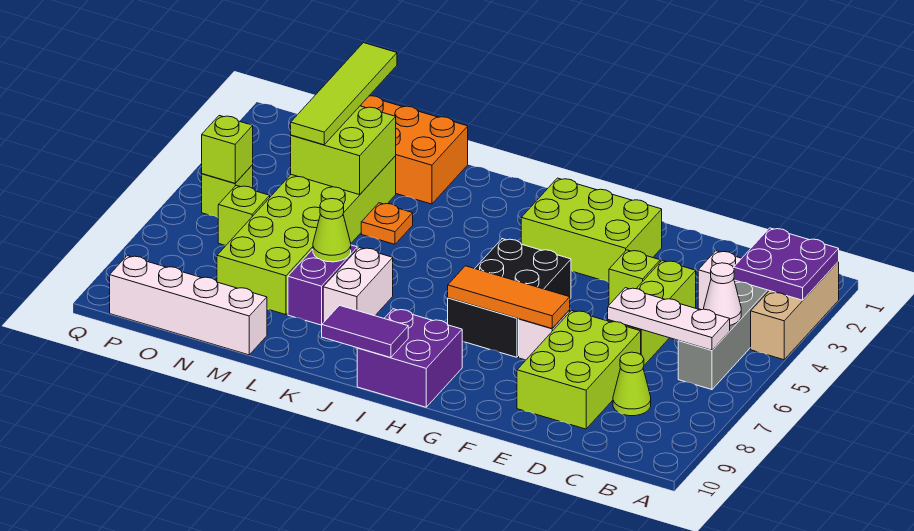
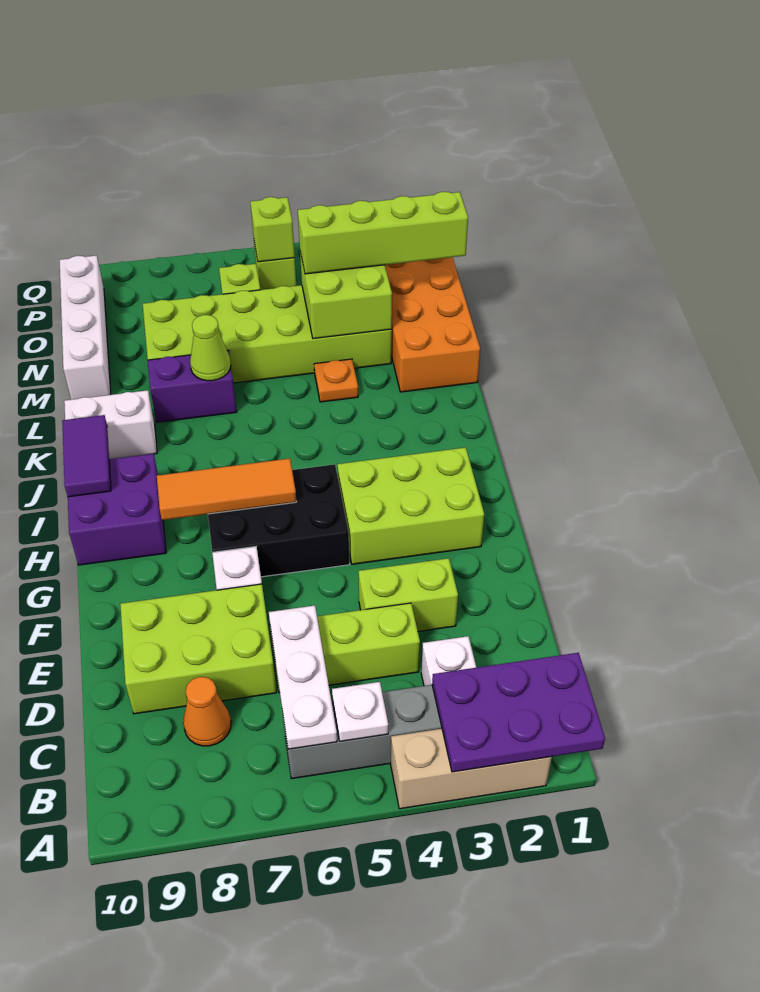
purple 2x2 plate [734,228,839,300] -> purple 2x3 plate [432,653,605,772]
white 1x1 cone [704,263,741,325] -> white 1x1 plate [332,682,388,741]
lime 1x1 cone [613,352,651,416] -> orange 1x1 cone [183,677,231,746]
lime 1x1 brick [609,250,660,305] -> lime 1x2 brick [358,558,458,632]
lime 2x3 brick [521,178,662,282] -> lime 2x3 brick turned to [337,447,484,564]
orange 1x3 tile [448,266,570,329] -> orange 1x3 tile turned to [157,458,297,520]
white 1x2 brick [323,248,393,323] -> white 1x2 brick moved to [64,390,157,459]
lime 1x4 tile [291,43,397,145] -> lime 1x4 brick [298,192,468,274]

